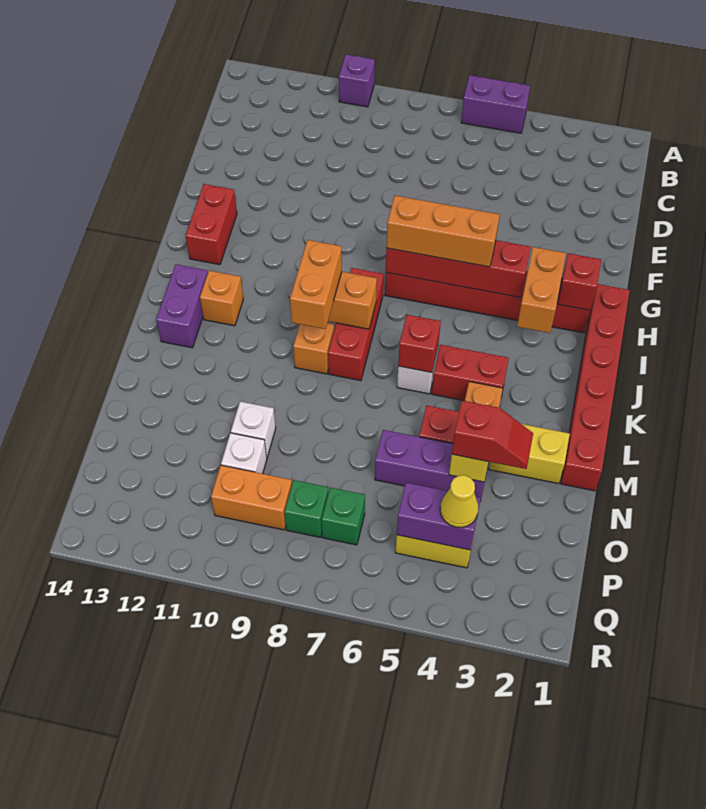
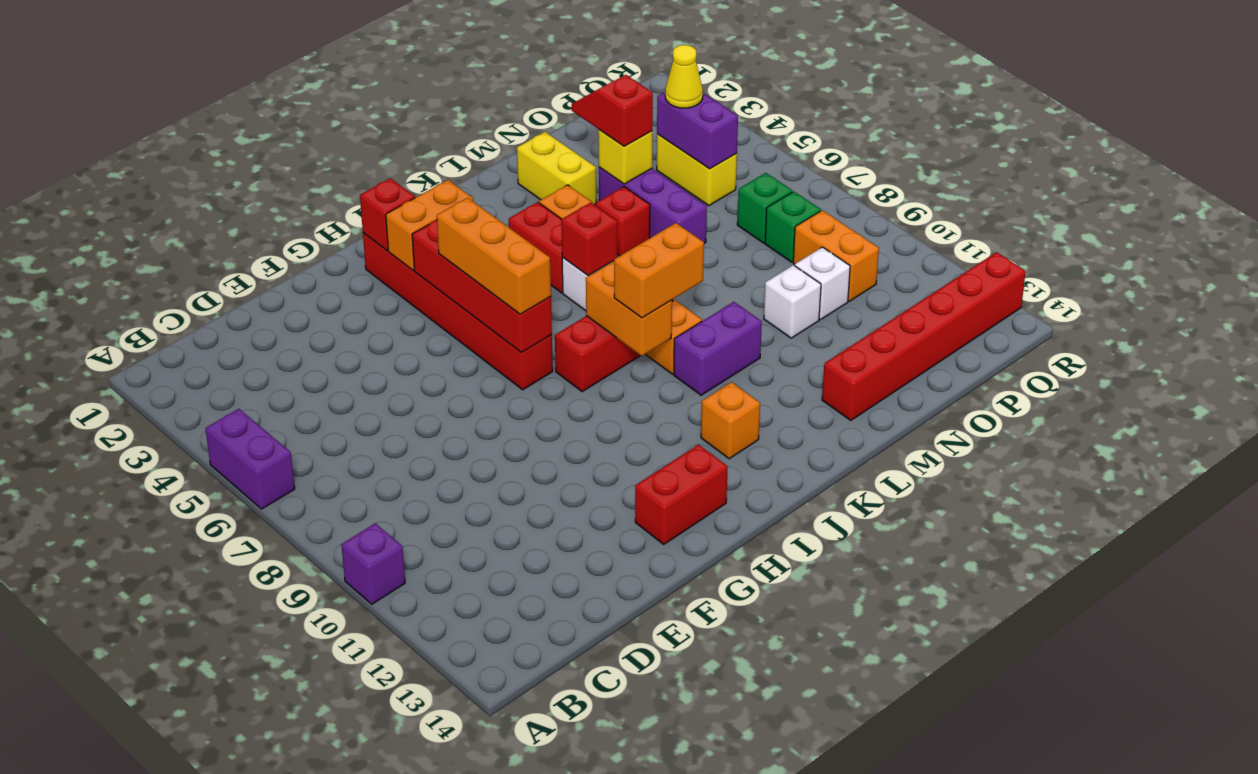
red 1x6 brick [561,284,630,491] -> red 1x6 brick moved to [822,252,1026,421]
purple 1x2 brick [156,264,208,348] -> purple 1x2 brick moved to [674,302,762,395]

